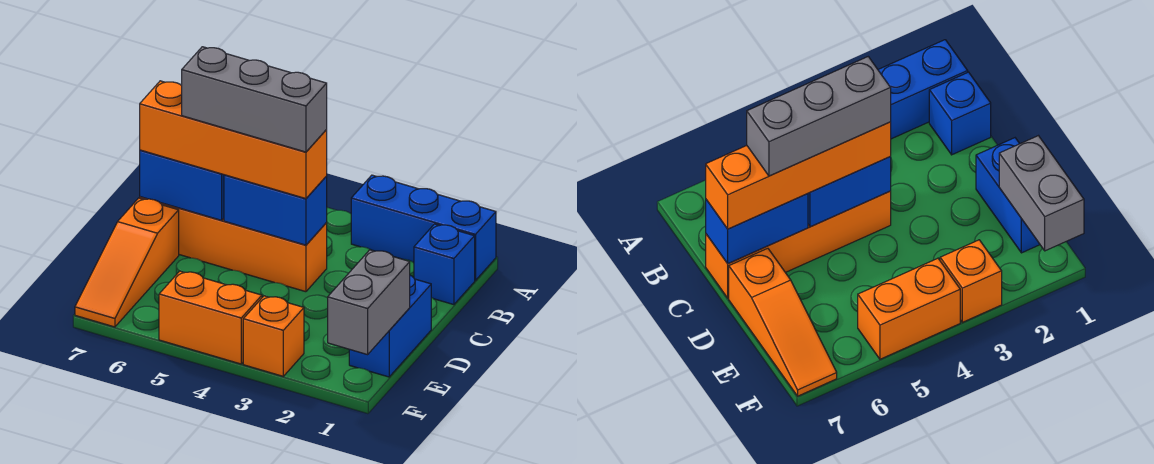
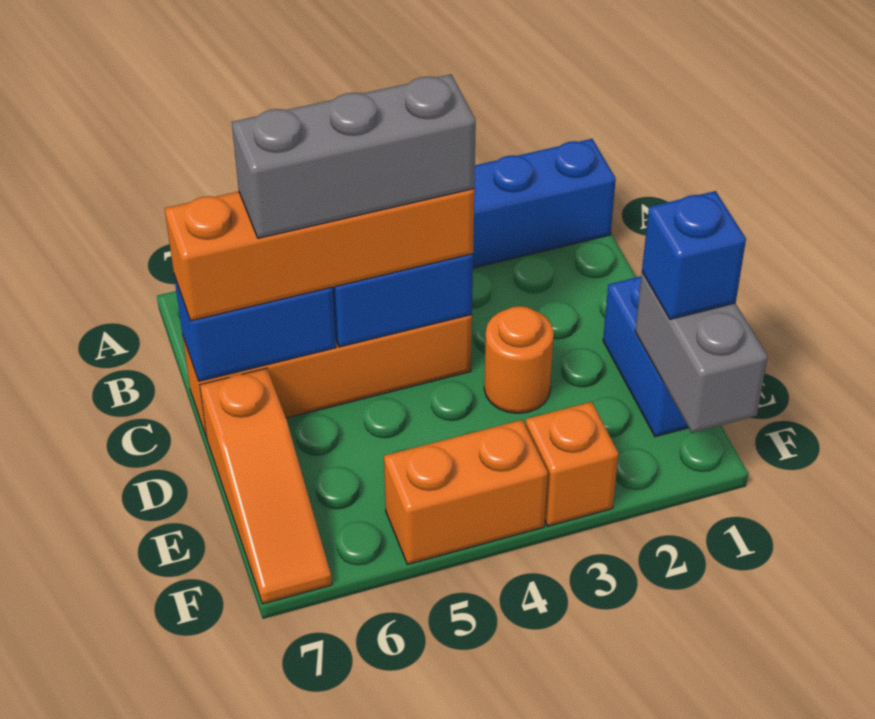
blue 1x1 brick [414,224,475,305] -> blue 1x1 brick moved to [642,191,746,319]
none -> orange 1x1 round brick [484,306,554,413]

